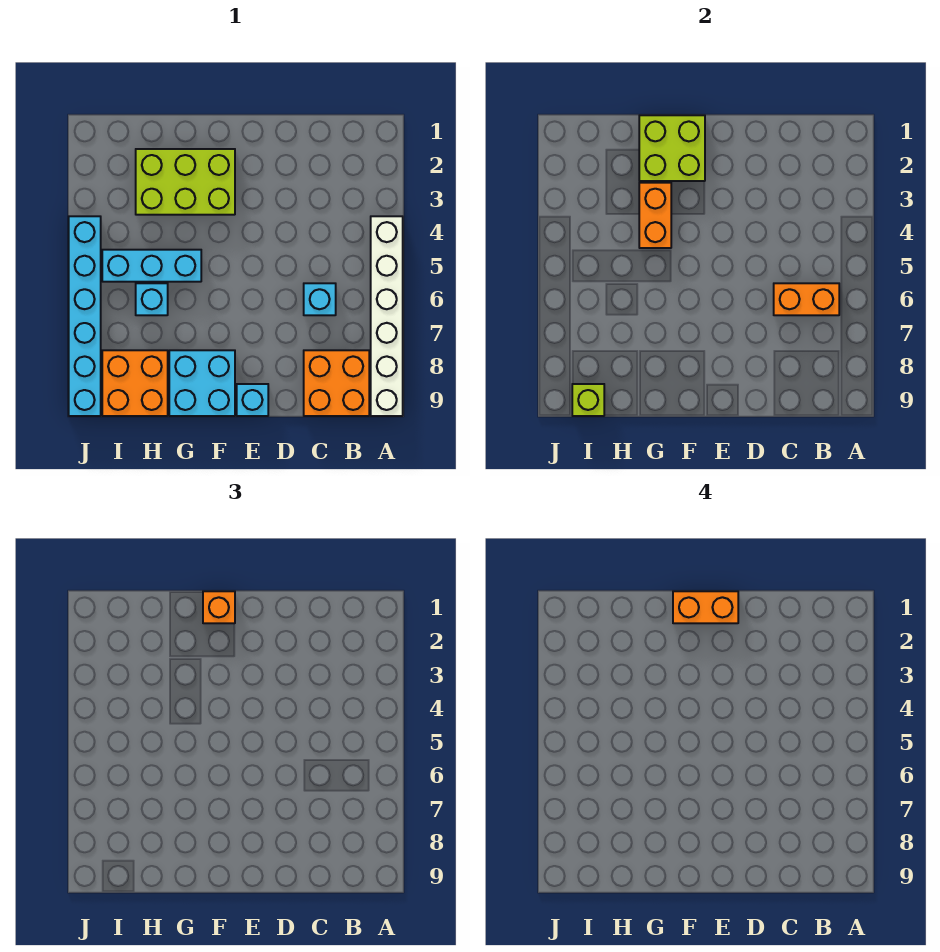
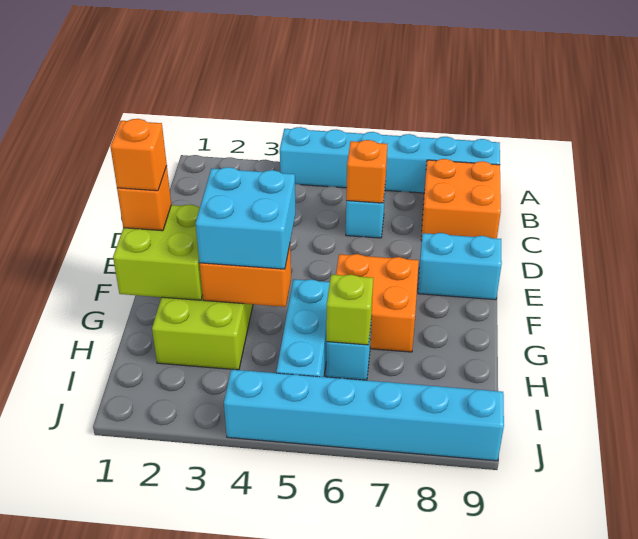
white 1x6 brick [371,216,403,416] -> cyan 1x6 brick [280,127,500,193]
orange 1x2 brick [774,283,839,315] -> orange 1x1 brick [346,140,387,203]
orange 1x2 brick [673,591,738,623] -> orange 1x1 brick [110,119,167,191]
cyan 1x1 brick [237,384,268,416] -> cyan 1x2 brick [418,233,502,300]
cyan 2x2 brick [169,350,235,416] -> cyan 2x2 brick moved to [196,167,296,269]
orange 2x2 brick [102,350,168,416] -> orange 2x2 brick moved to [336,254,419,352]
lime 1x1 brick [572,384,604,416] -> lime 1x1 brick moved to [326,275,373,345]

